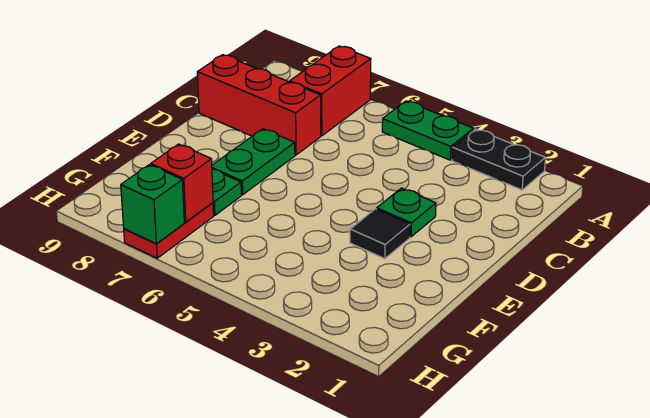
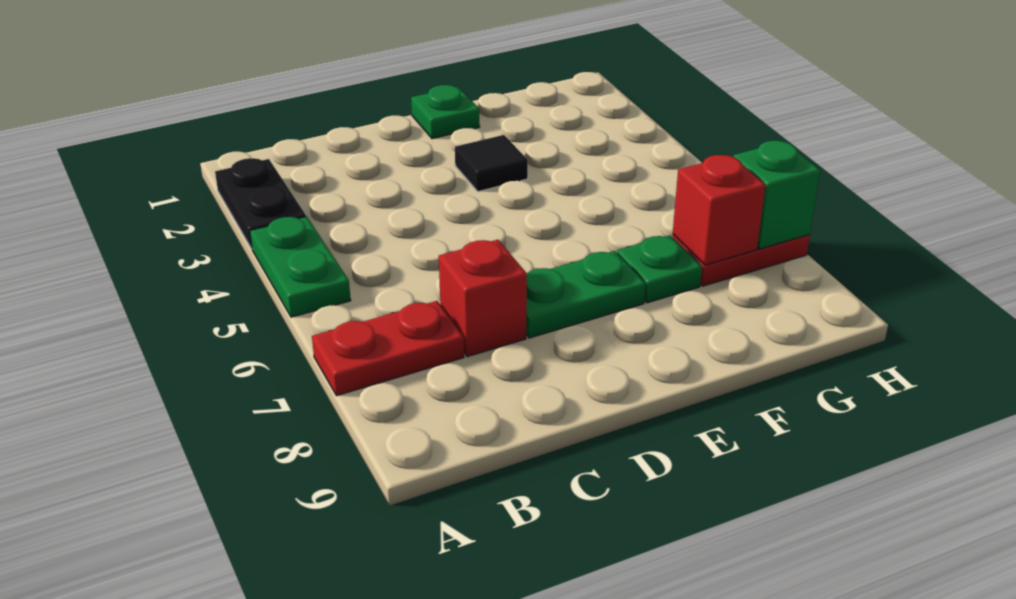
red 1x2 brick [290,46,371,136] -> red 1x2 plate [312,301,464,396]
red 1x3 brick [197,55,321,155] -> red 1x1 brick [439,240,527,357]
green 1x1 plate [377,188,436,237] -> green 1x1 plate moved to [411,85,480,139]

